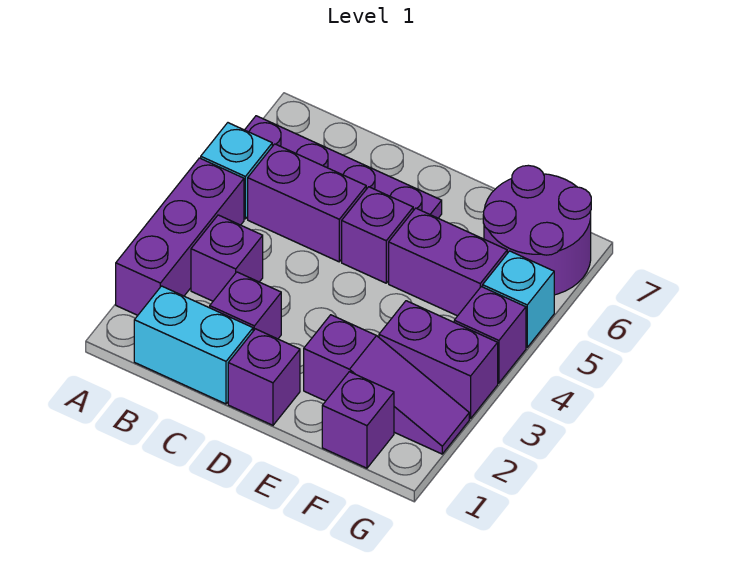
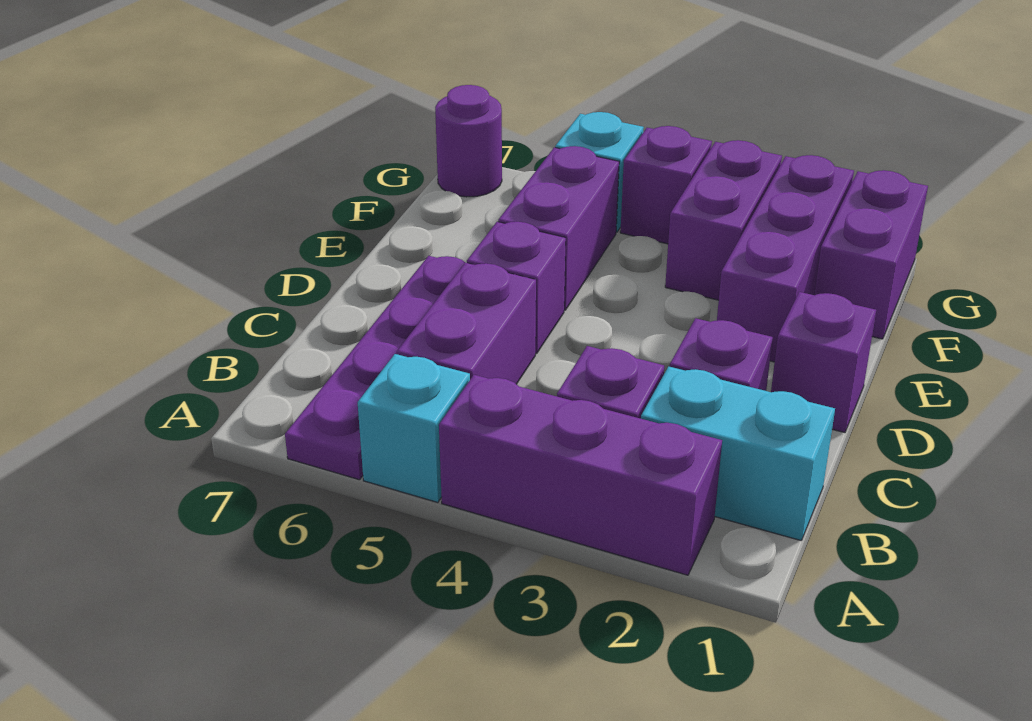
cyan 1x2 brick [134,286,253,404] -> cyan 1x2 brick turned to [641,367,835,540]
purple 1x3 slope [304,315,469,454] -> purple 1x3 brick [717,155,854,362]
purple 1x1 brick [322,372,394,468] -> purple 1x2 brick [814,170,928,339]
purple 2x2 round brick [483,165,591,295] -> purple 1x1 round brick [435,85,502,197]

